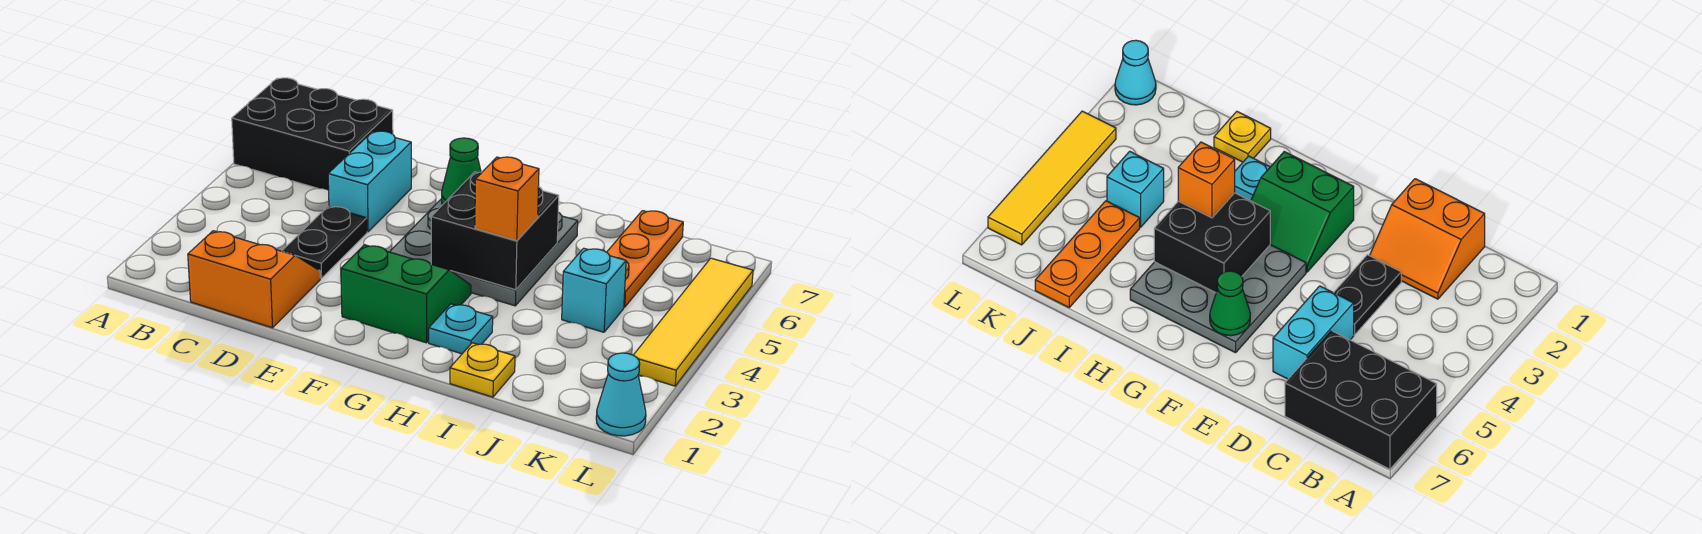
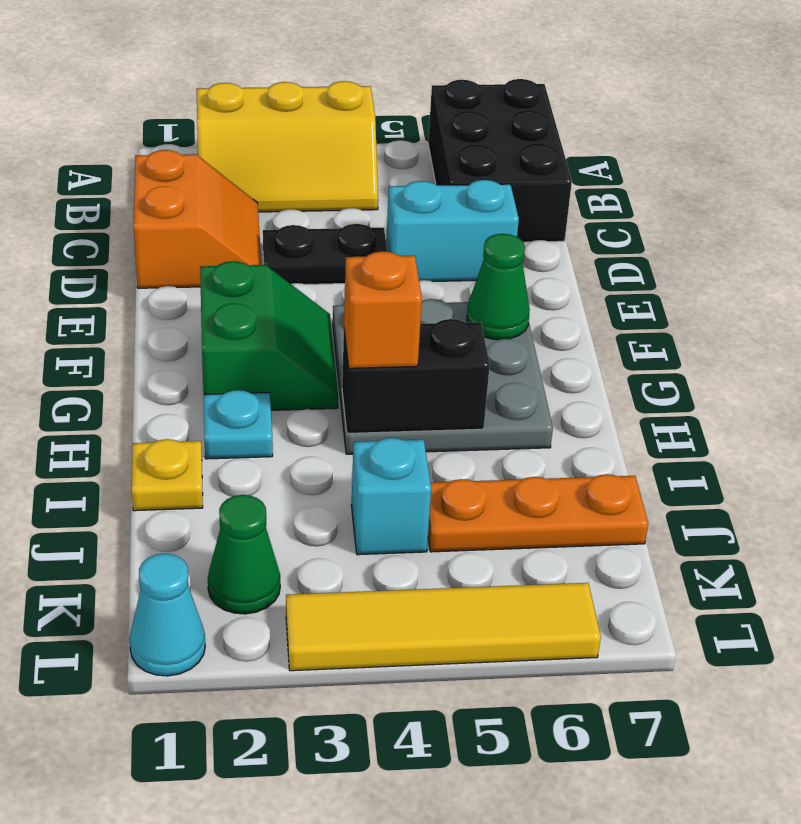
none -> yellow 2x3 slope [197,81,378,212]
black 2x2 brick [431,172,559,290] -> black 1x2 brick [342,319,490,433]
none -> green 1x1 cone [208,495,280,614]

